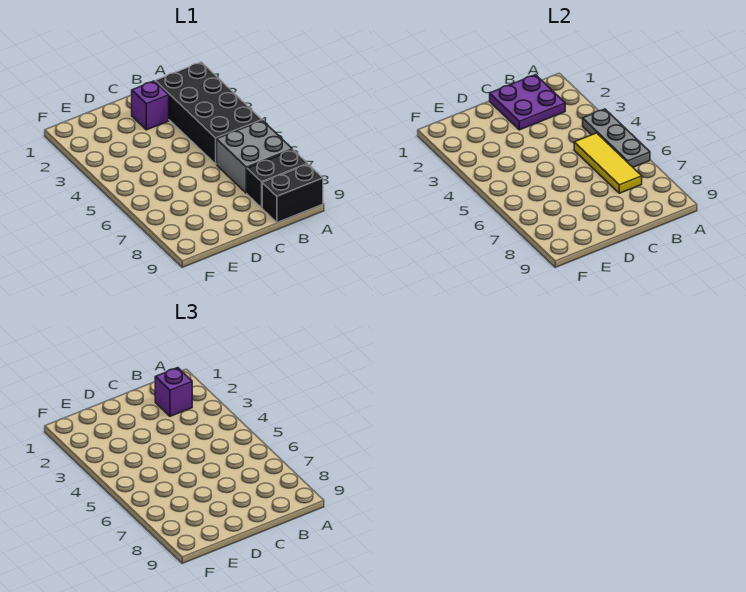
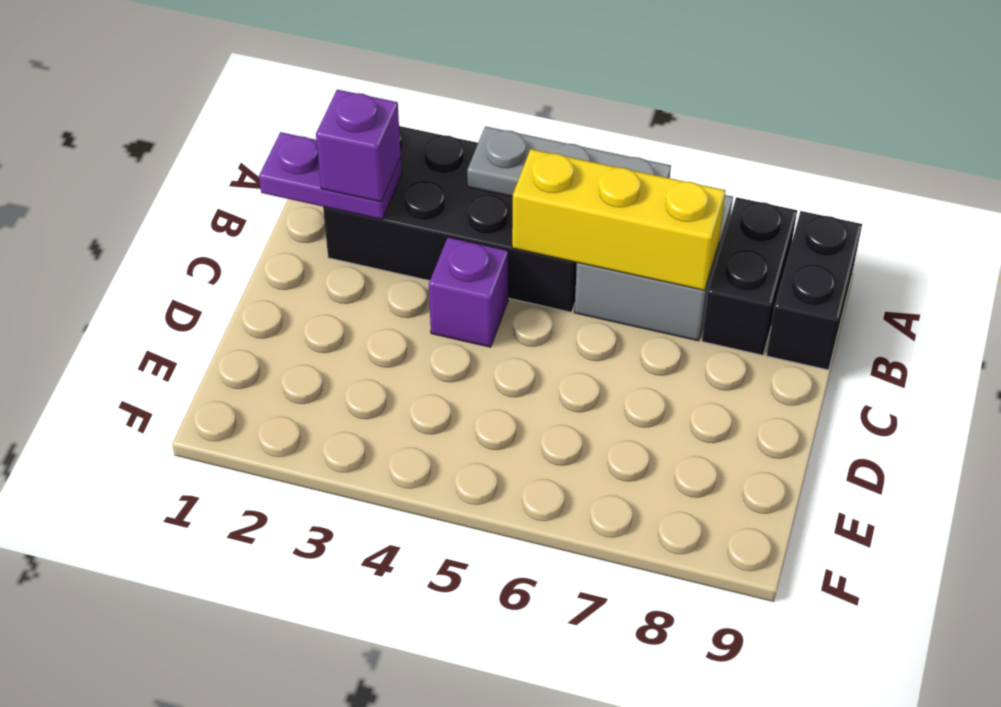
purple 2x2 plate [490,75,565,130] -> purple 1x2 plate [259,132,402,219]
yellow 1x3 tile [574,133,642,193] -> yellow 1x3 brick [512,149,725,290]
purple 1x1 brick [132,81,169,130] -> purple 1x1 brick moved to [429,237,508,347]

